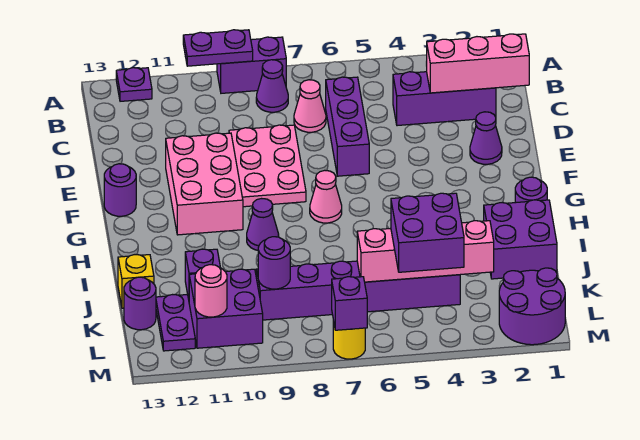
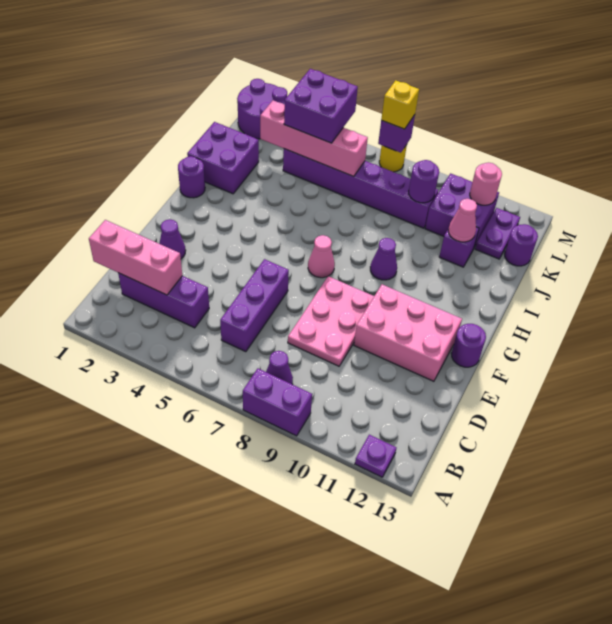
purple 1x2 plate [183,30,253,66] -> none
pink 1x1 cone [294,80,326,132] -> pink 1x1 cone moved to [448,199,477,242]
pink 2x3 brick [166,133,243,235] -> pink 2x3 brick turned to [354,284,462,381]
yellow 1x1 brick [118,255,154,308] -> yellow 1x1 brick moved to [381,80,419,129]

